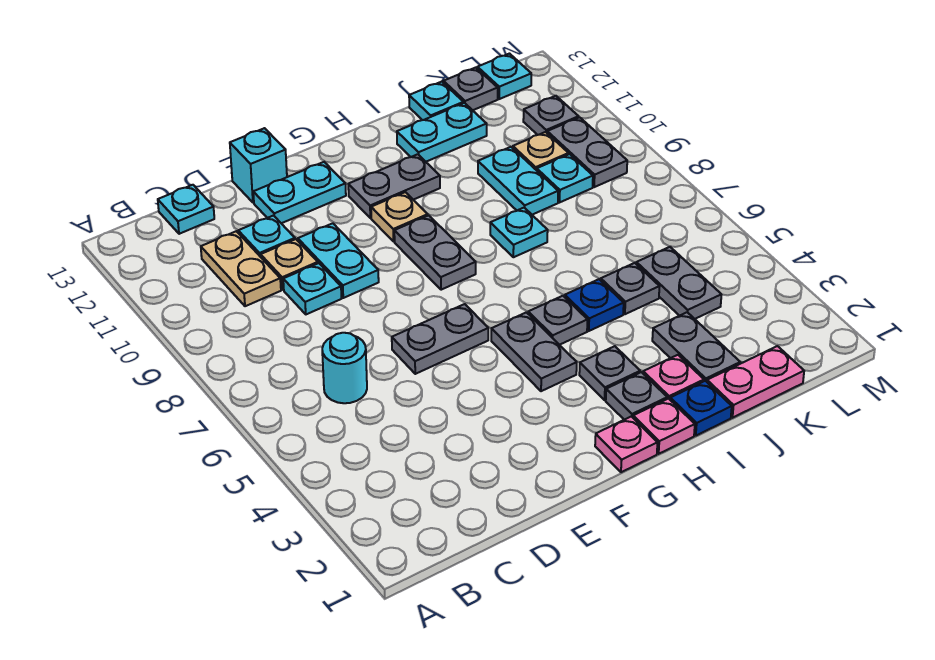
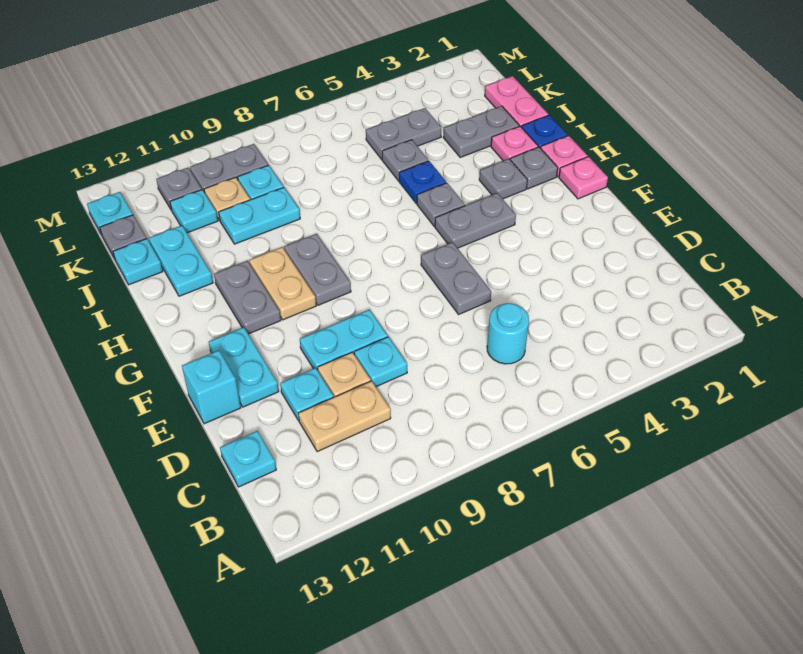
grey 1x2 plate [394,215,476,290] -> grey 1x2 plate turned to [284,234,351,305]
tan 1x1 plate [371,192,428,241] -> tan 1x2 plate [249,247,316,320]
cyan 1x1 plate [490,208,548,257] -> cyan 1x1 plate moved to [170,190,218,233]

